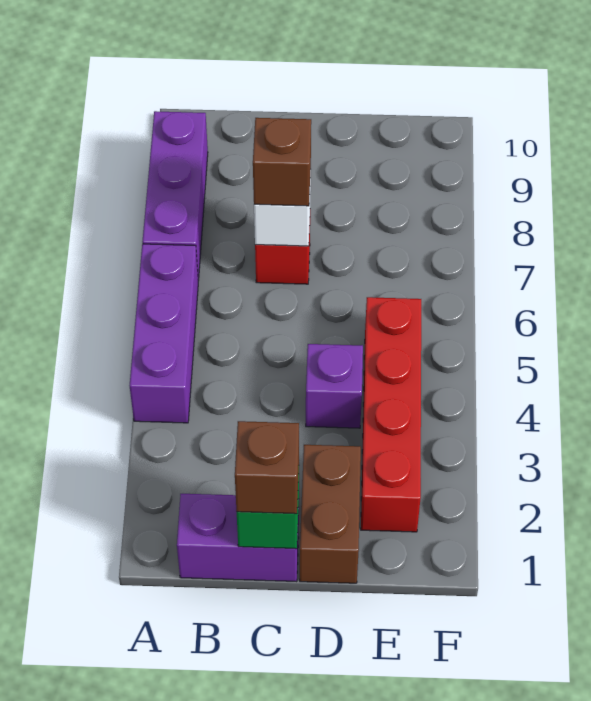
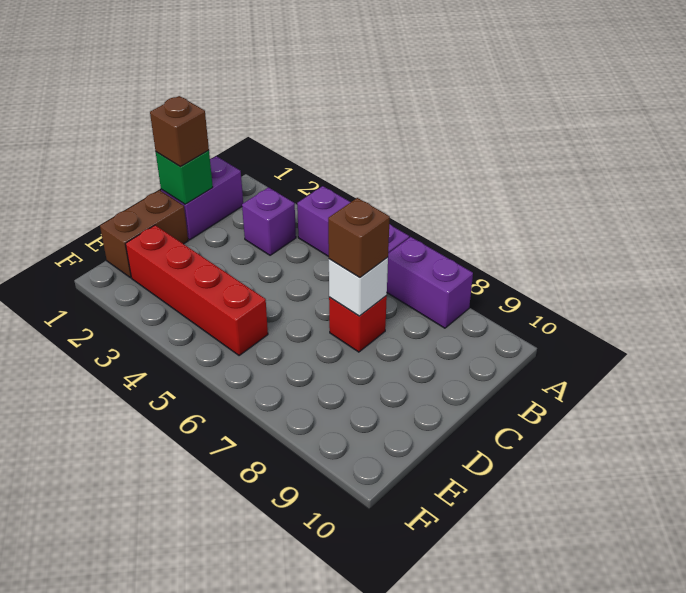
purple 1x3 brick [142,111,208,281] -> purple 1x2 brick [387,237,473,328]
brown 1x2 brick [300,445,361,583] -> brown 1x2 brick turned to [100,190,188,278]
purple 1x1 brick [306,344,363,428] -> purple 1x1 brick moved to [242,187,296,255]

